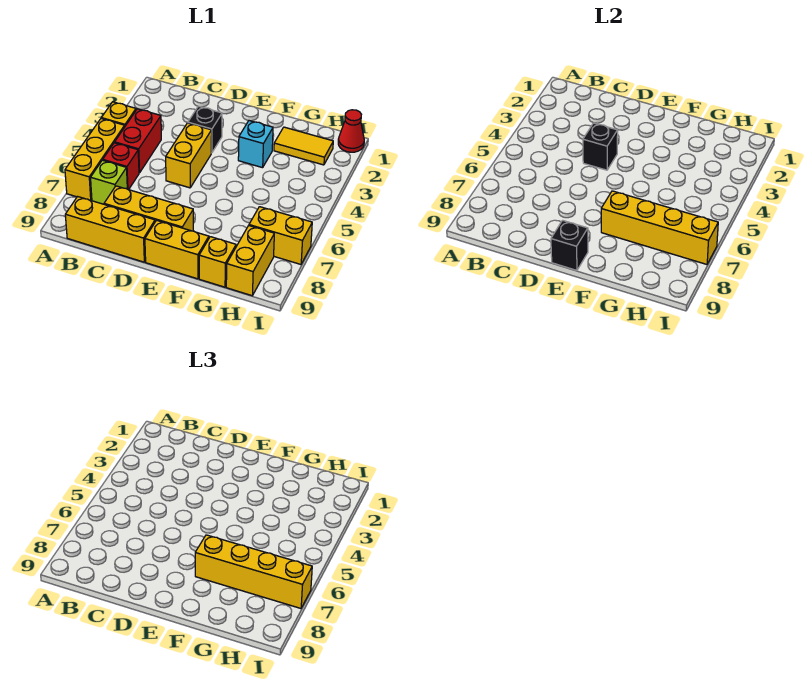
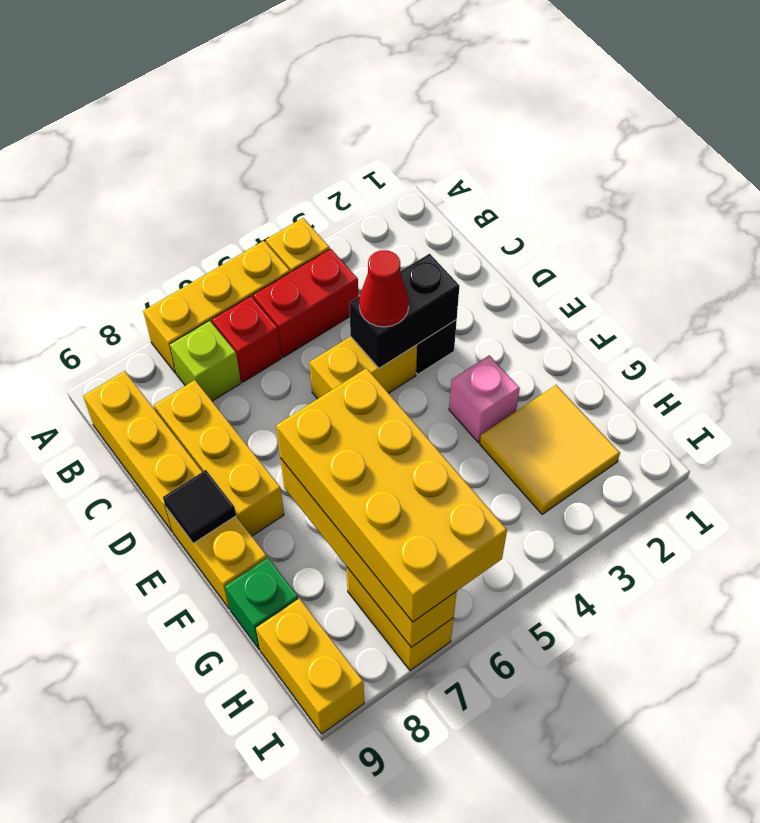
black 1x1 brick [583,123,618,170] -> black 1x2 brick [349,254,459,368]
black 1x1 brick [551,220,588,270] -> black 1x1 tile [163,470,236,543]
cyan 1x1 brick [238,121,273,168] -> pink 1x1 brick [449,355,520,442]
yellow 1x4 brick [195,535,312,608] -> yellow 2x4 brick [276,368,507,622]
yellow 1x2 tile [274,127,333,165] -> yellow 2x2 tile [480,385,620,514]
yellow 1x1 brick [199,237,236,287] -> green 1x1 brick [225,558,298,649]
yellow 1x2 brick [226,226,274,296] -> yellow 1x2 brick turned to [256,598,364,734]
red 1x1 cone [338,110,364,152] -> red 1x1 cone moved to [359,250,409,327]

